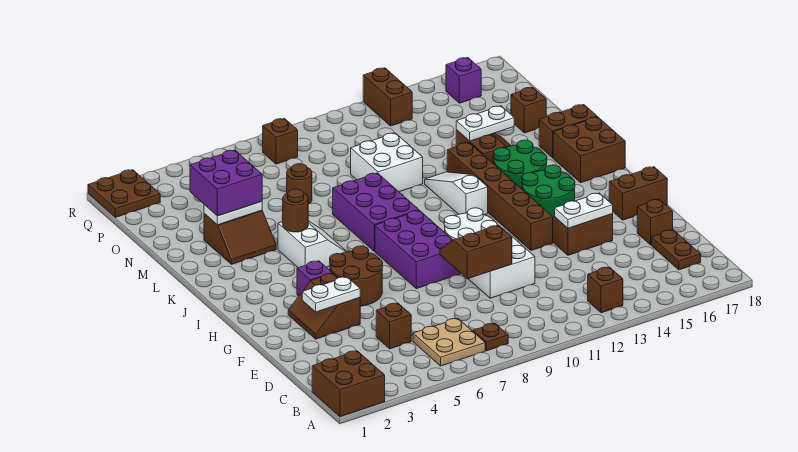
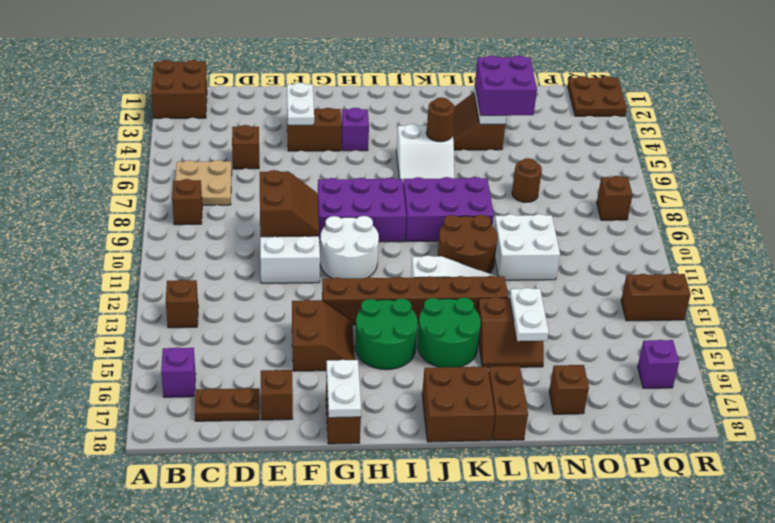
brown 1x1 plate [473,323,508,351] -> brown 1x1 brick [172,179,202,225]
none -> purple 1x1 brick [161,347,196,397]
white 1x2 plate [554,193,613,228] -> white 1x2 plate moved to [327,360,361,418]
brown 2x2 round brick [330,246,383,306] -> brown 2x2 round brick moved to [438,215,497,273]

